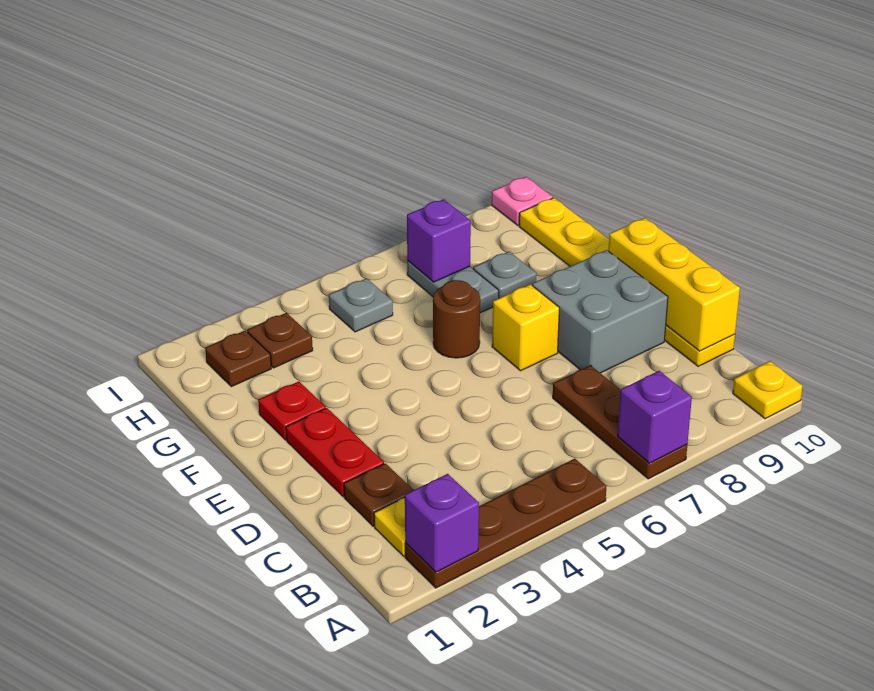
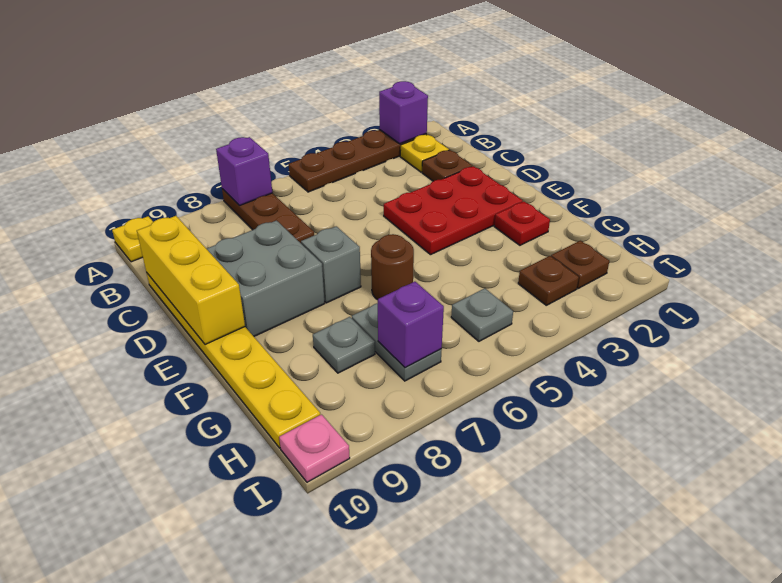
red 1x2 plate [286,408,384,497] -> red 2x3 plate [384,166,523,255]
yellow 1x1 brick [492,284,559,371] -> grey 1x1 brick [301,226,361,303]

